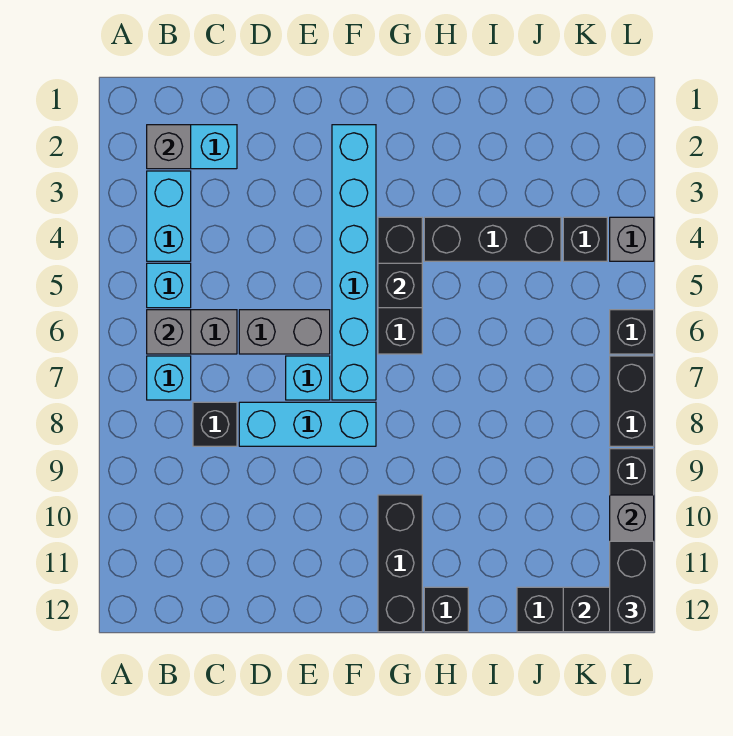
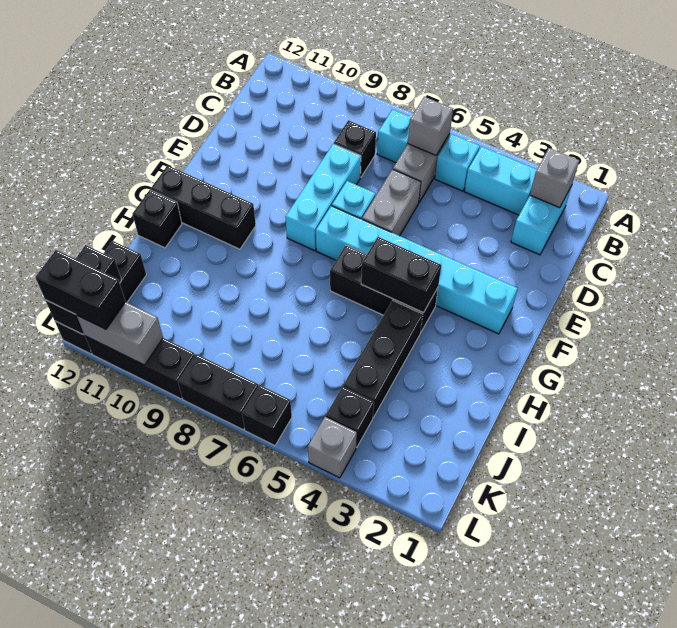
black 1x1 brick [378,263,422,308] -> black 1x2 brick [361,237,441,313]

